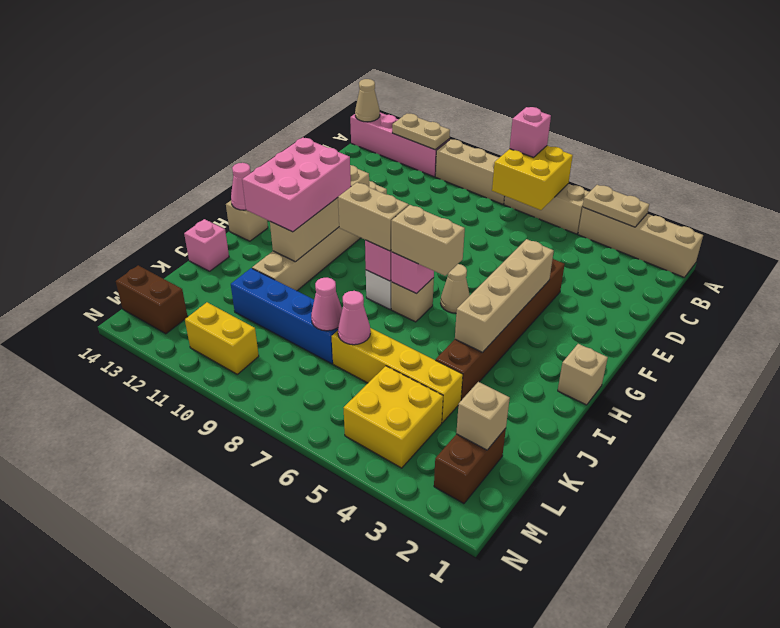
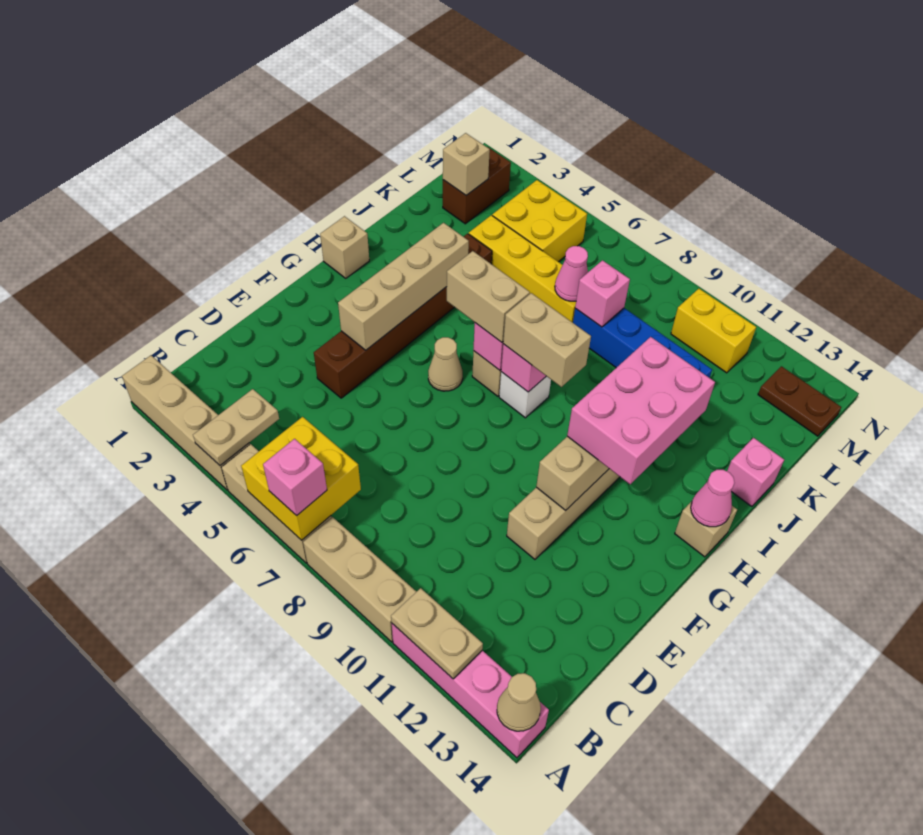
tan 1x2 plate [583,185,649,227] -> tan 1x2 plate turned to [193,389,279,465]
pink 1x1 cone [311,278,342,331] -> pink 1x1 brick [575,260,630,327]
brown 1x2 brick [116,265,188,334] -> brown 1x2 plate [758,366,841,436]

